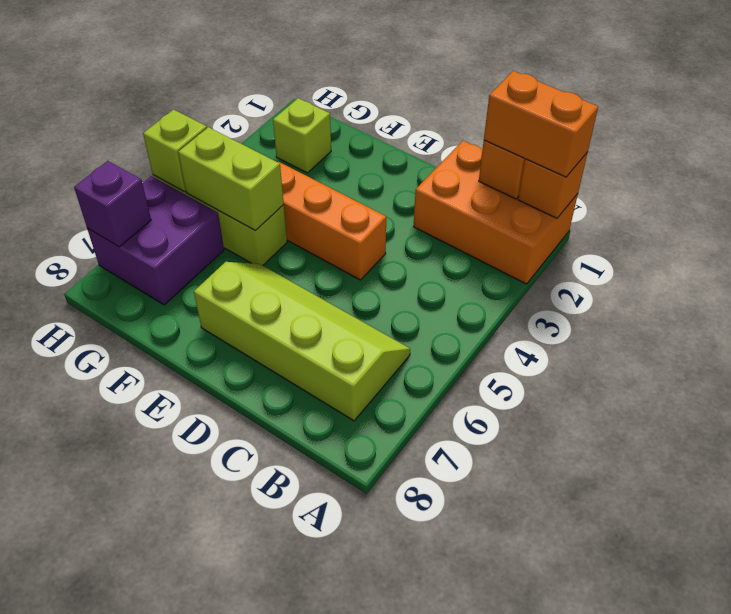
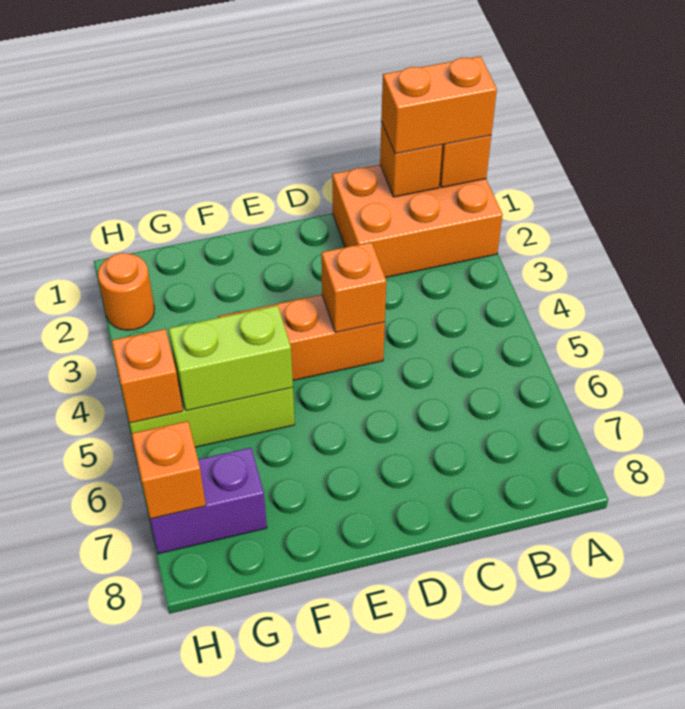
lime 2x4 slope [194,262,410,421] -> none
none -> orange 1x1 brick [321,242,386,333]
lime 1x1 brick [273,98,331,173] -> none
purple 2x2 brick [87,176,224,305] -> purple 1x2 brick [150,448,267,554]
none -> orange 1x1 round brick [98,253,154,330]
lime 1x1 brick [143,110,207,192] -> orange 1x1 brick [111,329,183,423]
purple 1x1 brick [74,161,151,247] -> orange 1x1 brick [132,421,206,519]

